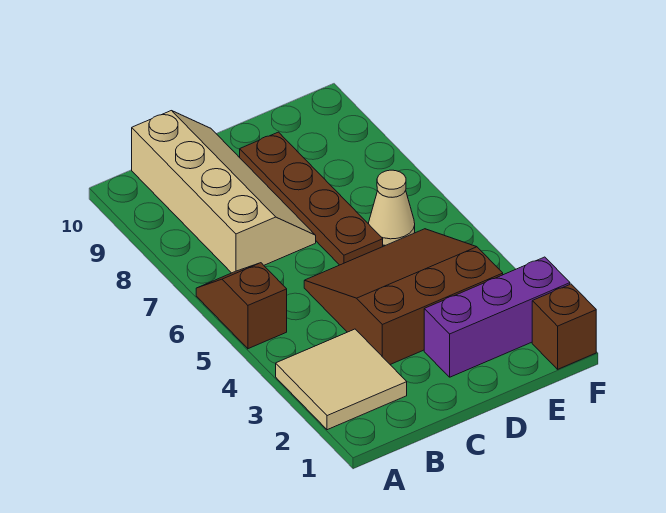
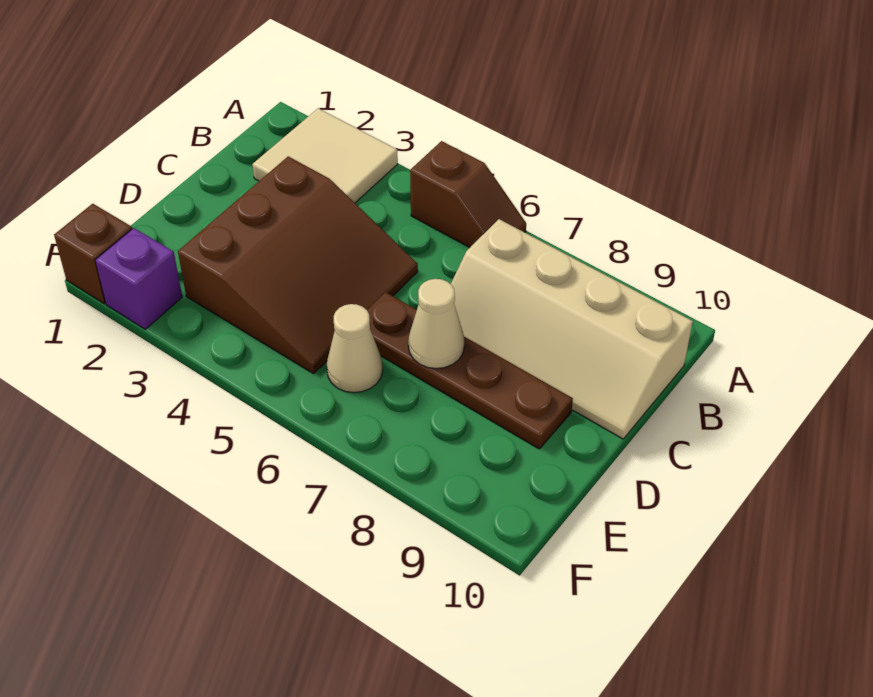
purple 1x3 brick [424,257,570,377] -> purple 1x1 brick [95,228,182,329]
none -> tan 1x1 cone [408,279,464,368]

